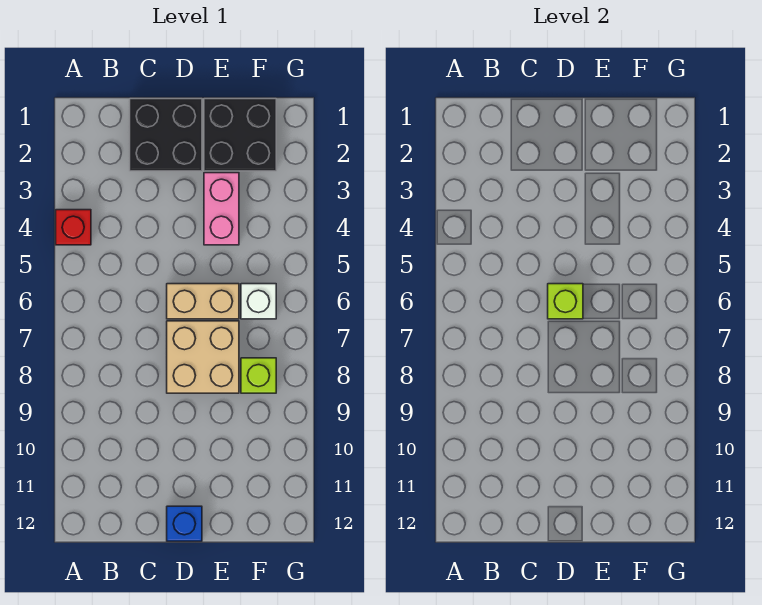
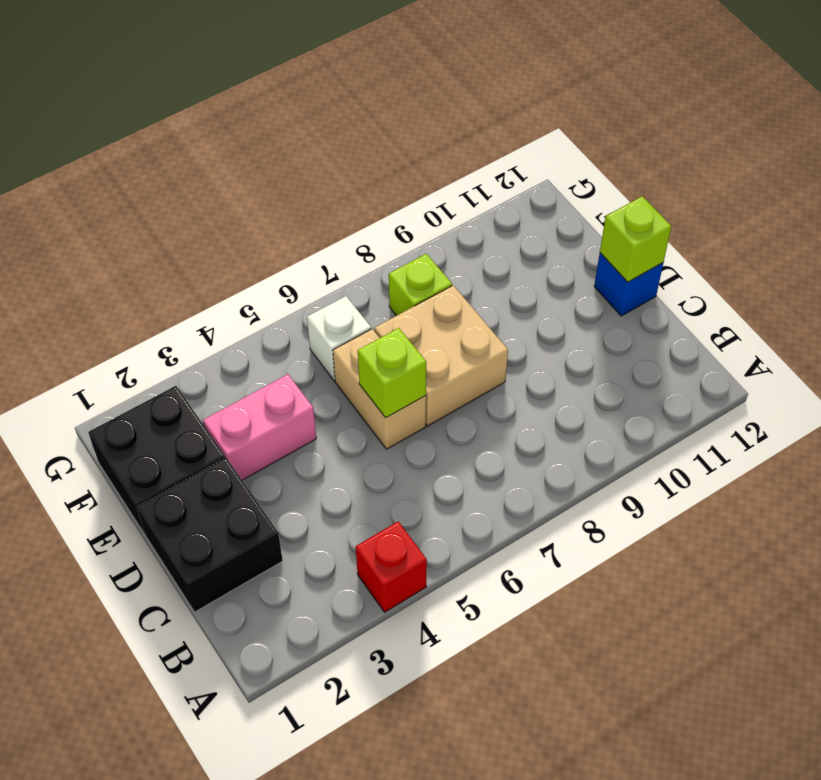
none -> lime 1x1 brick [600,196,671,282]

